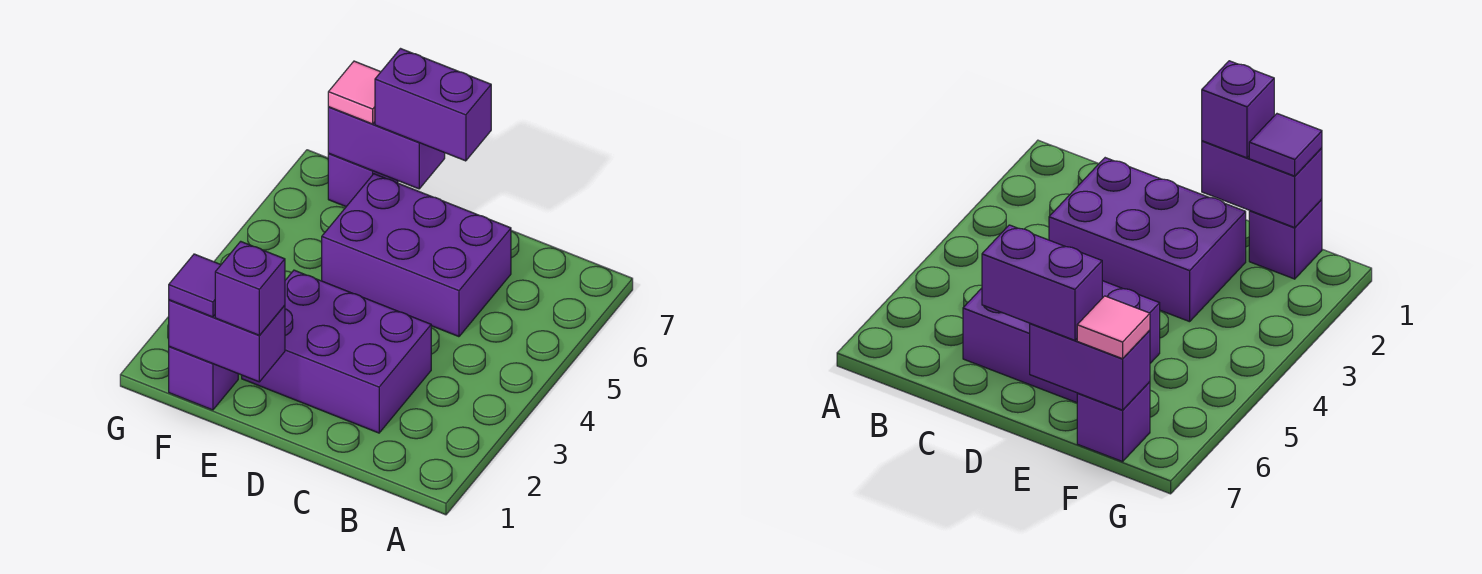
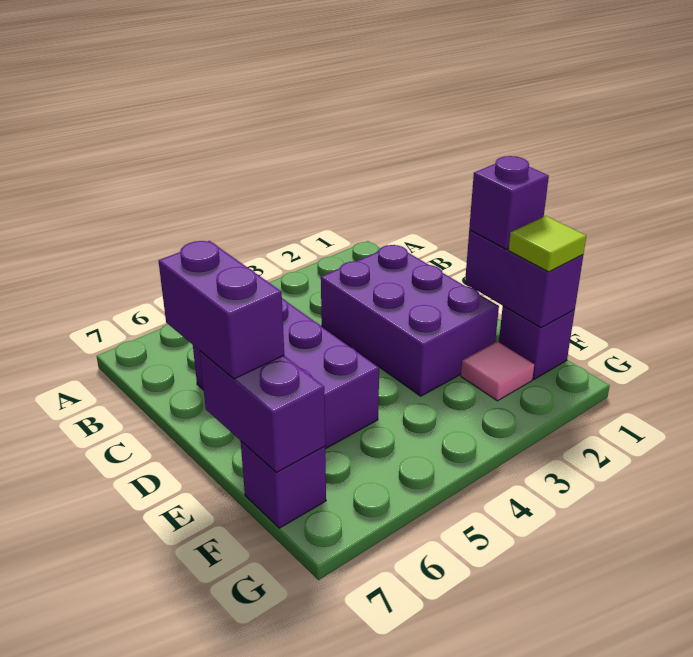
purple 1x1 tile [169,254,221,317] -> lime 1x1 tile [509,216,586,272]
pink 1x1 tile [328,61,380,124] -> pink 1x1 tile moved to [461,341,534,401]

